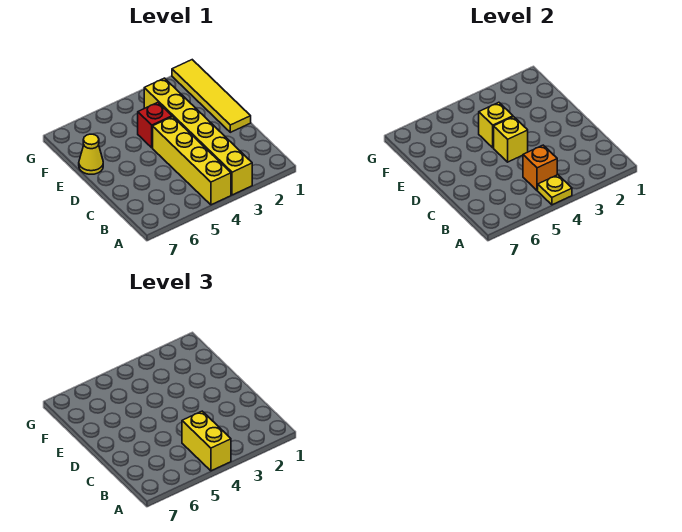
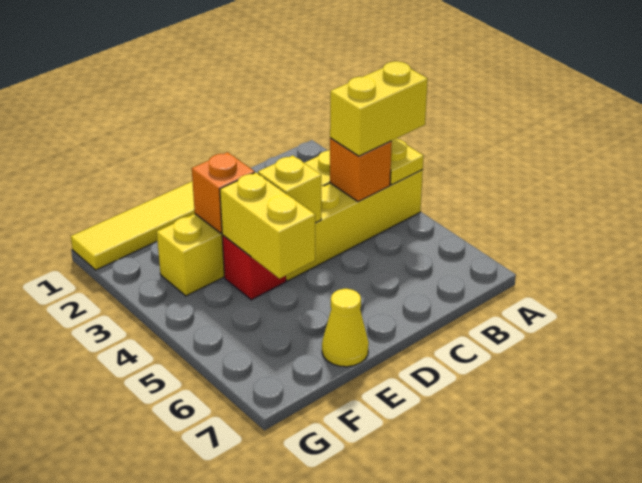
none -> orange 1x1 brick [192,152,255,233]
yellow 1x1 brick [479,102,513,148] -> yellow 1x2 brick [220,172,315,279]

